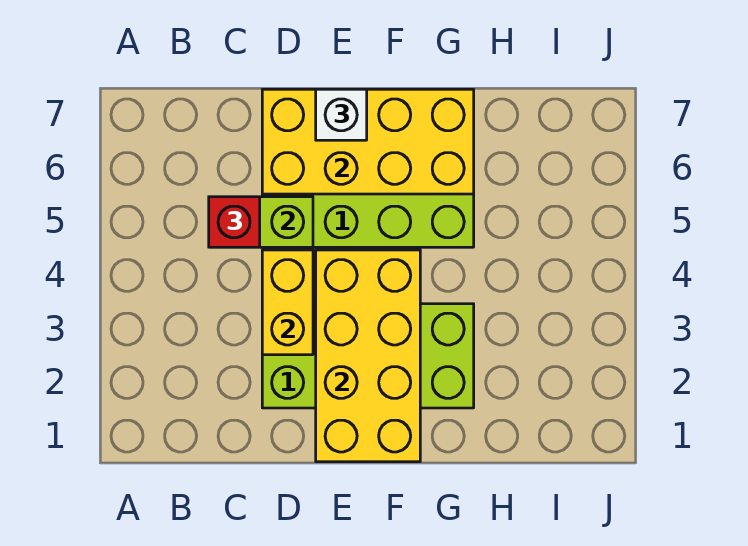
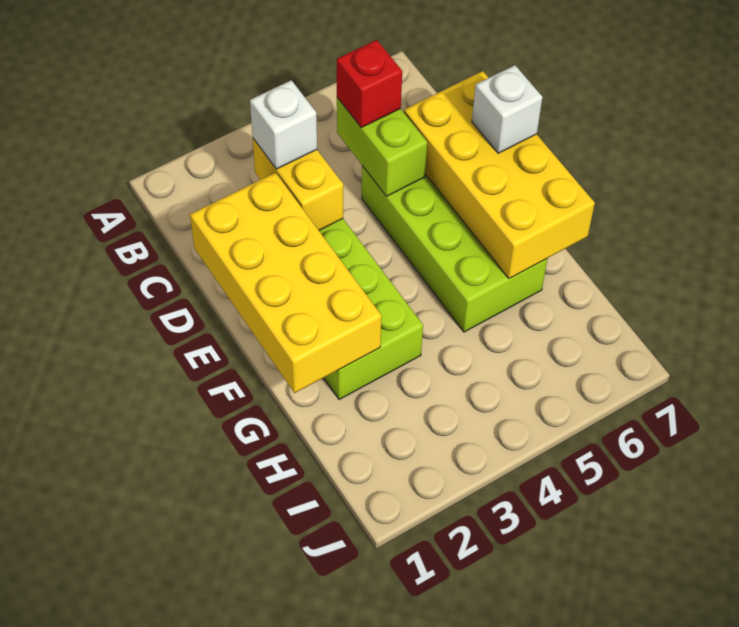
none -> white 1x1 brick [250,80,317,169]
yellow 1x2 brick [262,250,313,355] -> yellow 1x2 brick turned to [253,139,343,230]
yellow 2x4 brick [316,250,420,462] -> yellow 2x4 brick turned to [190,173,381,393]

